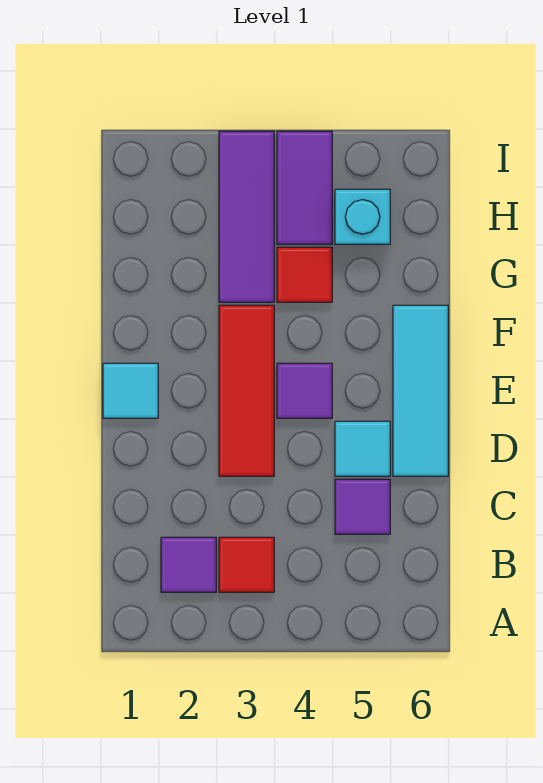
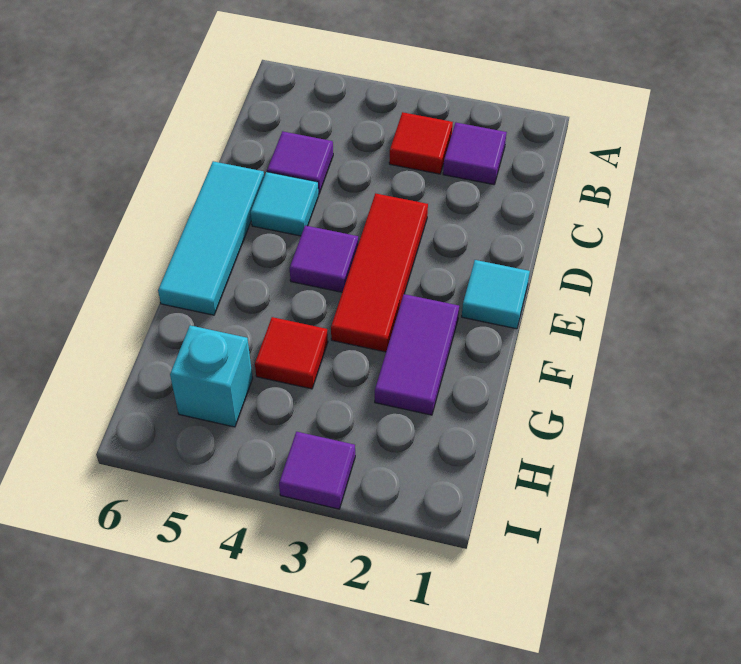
purple 1x3 tile [219,131,274,302] -> purple 1x1 tile [279,432,355,509]
purple 1x2 tile [277,131,332,244] -> purple 1x2 tile moved to [375,294,459,415]

